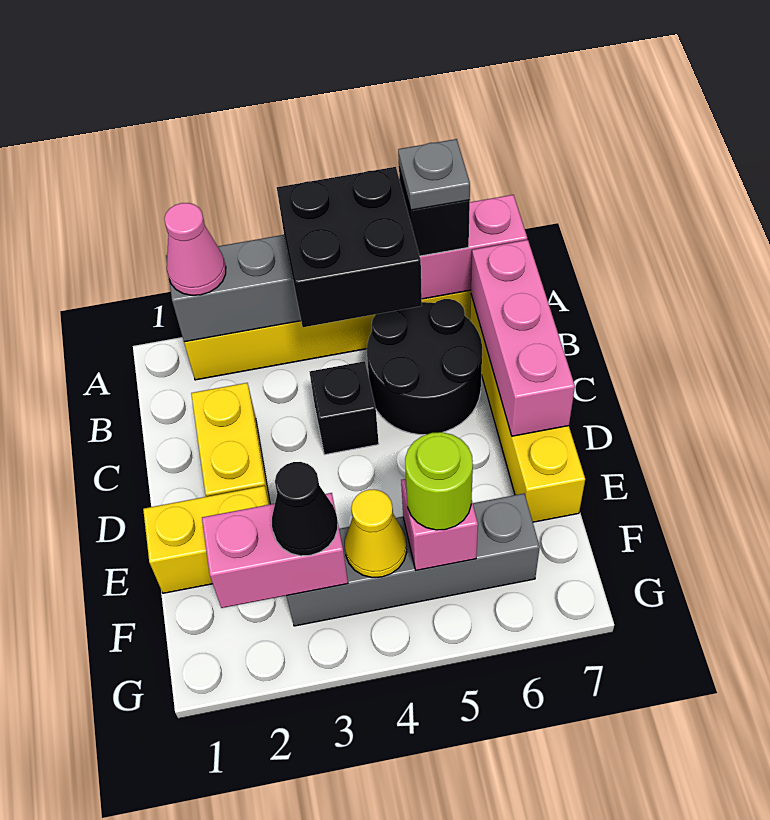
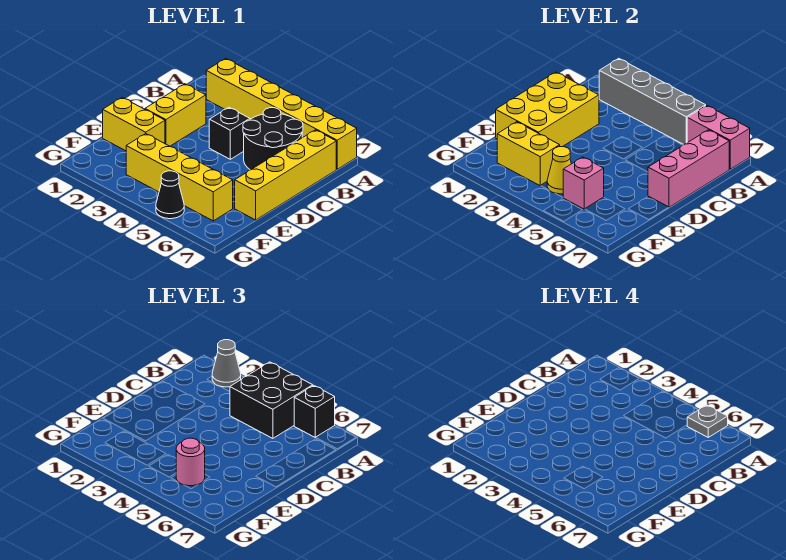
pink 1x1 cone [164,203,226,295] -> grey 1x1 cone [212,340,241,387]
none -> yellow 2x3 brick [496,72,599,147]
pink 1x2 brick [202,493,348,608] -> yellow 1x2 brick [497,122,560,186]
grey 1x4 brick [287,494,540,626] -> yellow 1x4 brick [126,134,233,221]
black 1x1 cone [272,462,338,556] -> black 1x1 cone moved to [156,171,184,219]
lime 1x1 round brick [405,432,473,530] -> pink 1x1 round brick [176,438,205,486]

